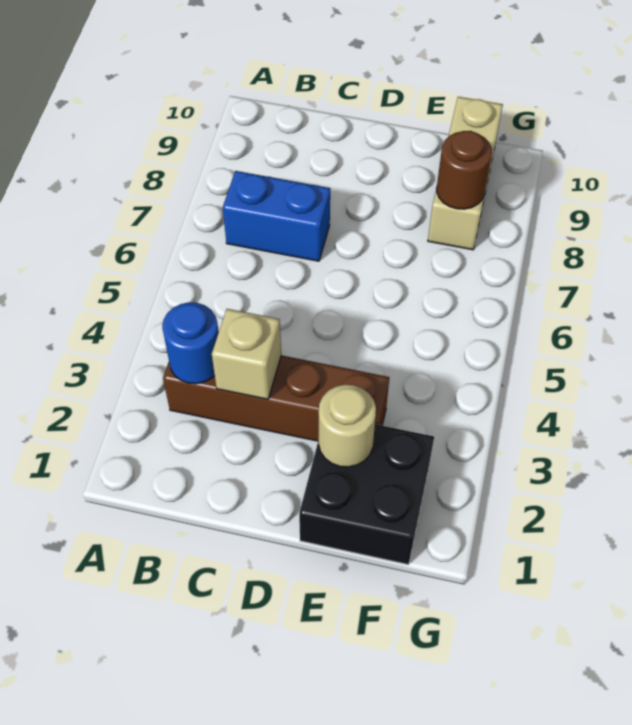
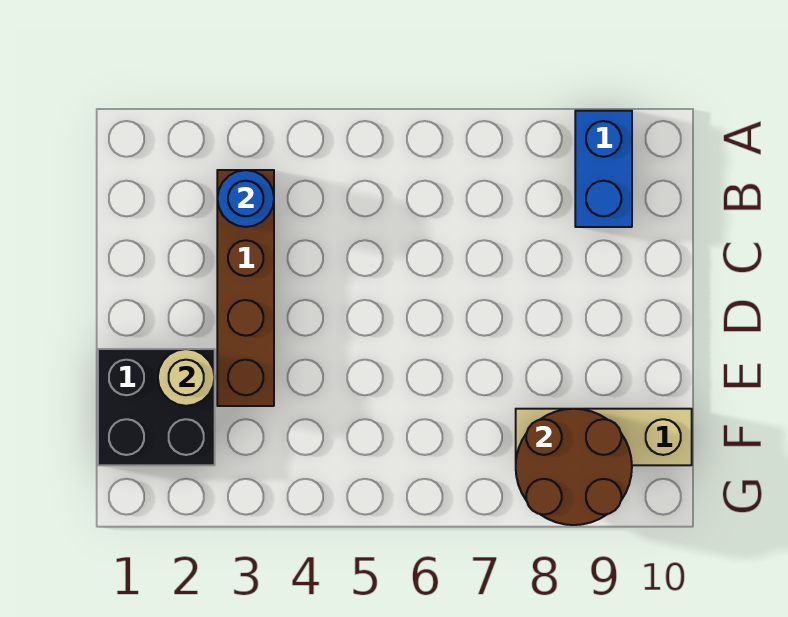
blue 1x2 brick [223,171,330,261] -> blue 1x2 brick moved to [575,111,632,227]
tan 1x1 brick [212,309,281,399] -> none
brown 1x1 round brick [437,131,492,209] -> brown 2x2 round brick [516,409,632,525]

